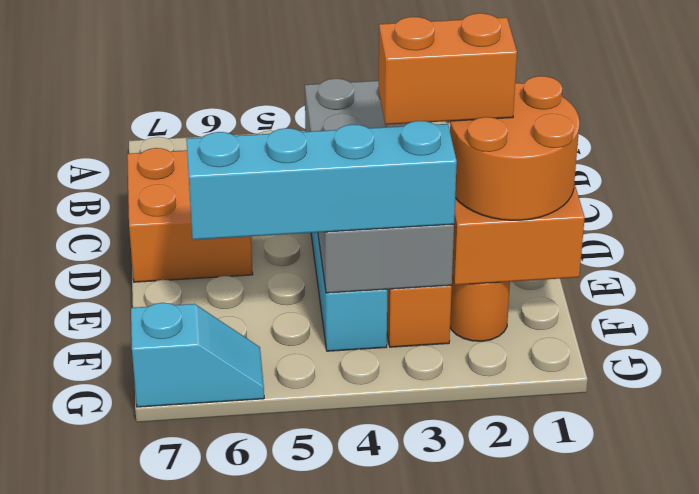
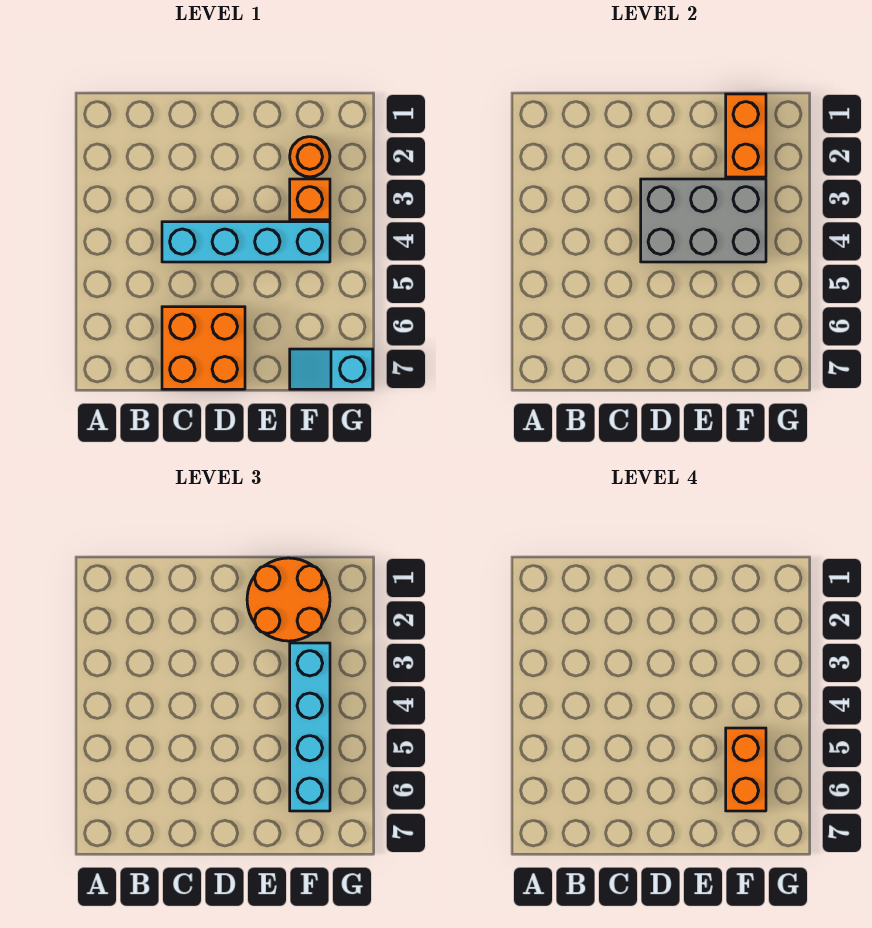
grey 2x4 brick [305,79,454,293] -> grey 2x3 brick [641,179,766,262]
orange 1x2 brick [378,13,517,125] -> orange 1x2 brick moved to [726,728,766,811]
cyan 1x2 slope [131,303,264,407] -> cyan 1x2 slope turned to [290,349,373,389]

